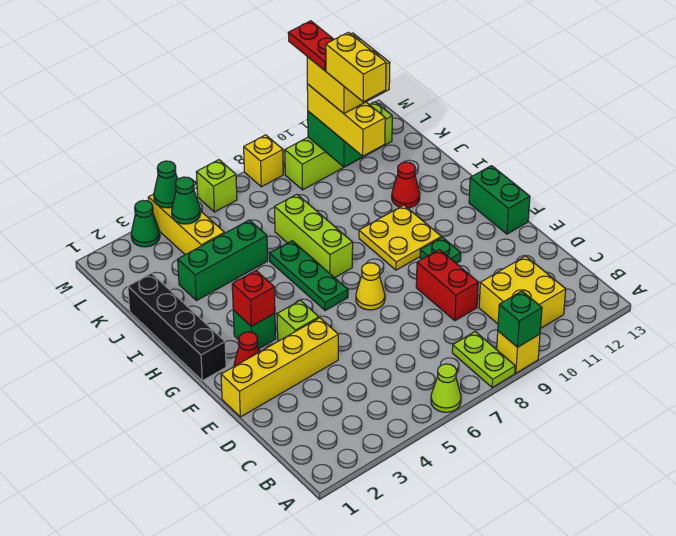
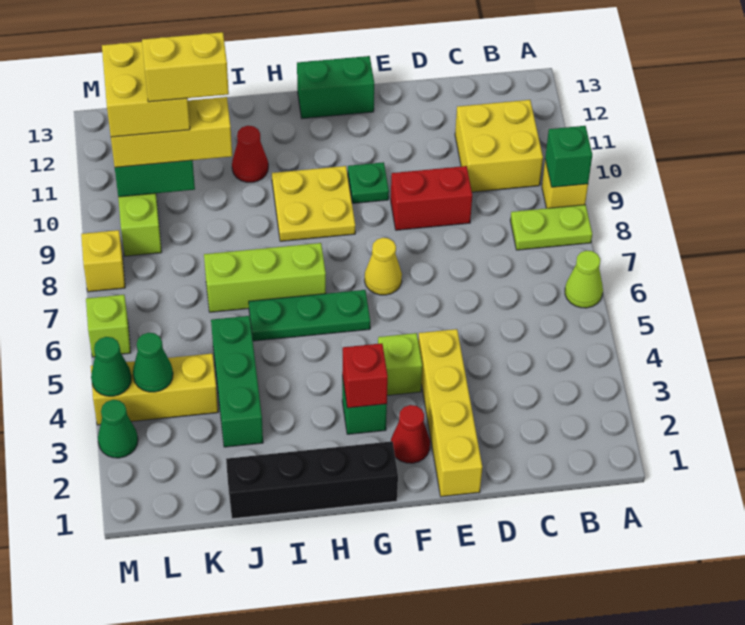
red 1x2 plate [288,21,334,71] -> none

